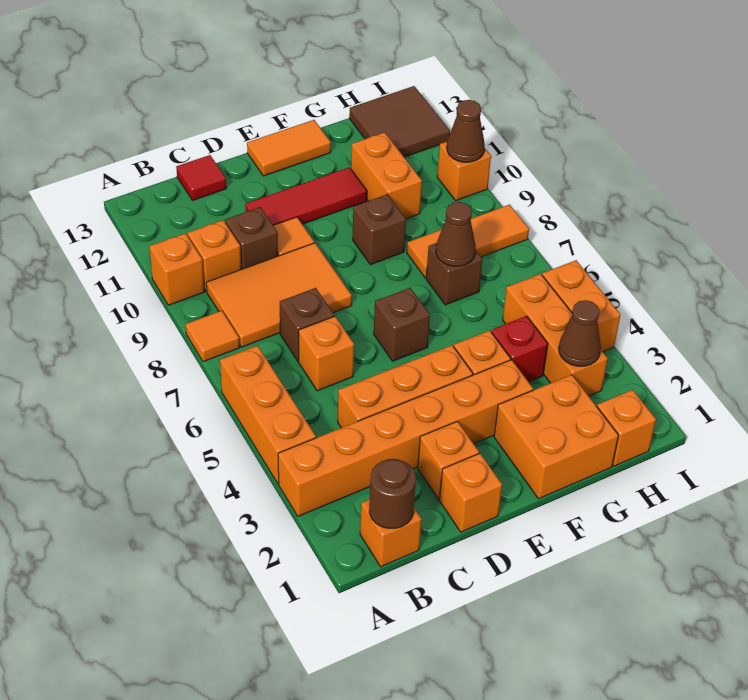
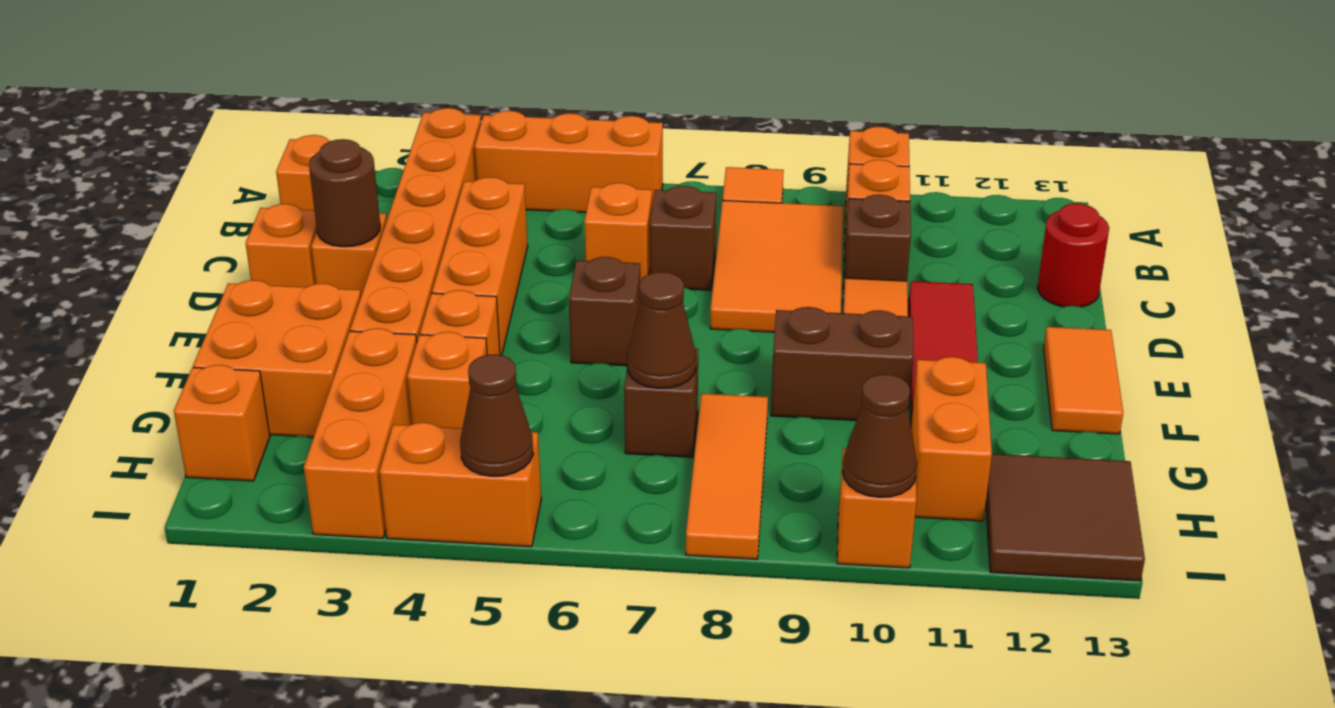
brown 1x1 round brick [369,459,416,528] -> brown 1x1 round brick moved to [309,139,380,247]
red 1x1 tile [176,155,226,201] -> red 1x1 round brick [1038,204,1109,307]
brown 1x1 brick [353,194,406,265] -> brown 1x2 brick [771,307,913,420]
red 1x1 brick [491,316,548,382] -> orange 1x1 brick [407,332,487,428]
orange 1x2 brick [351,132,422,219] -> orange 1x2 brick turned to [911,357,992,521]
orange 1x3 brick [503,274,608,396] -> orange 1x3 brick turned to [304,328,417,538]
brown 1x1 cone [559,300,601,366] -> brown 1x1 cone moved to [460,354,533,476]

